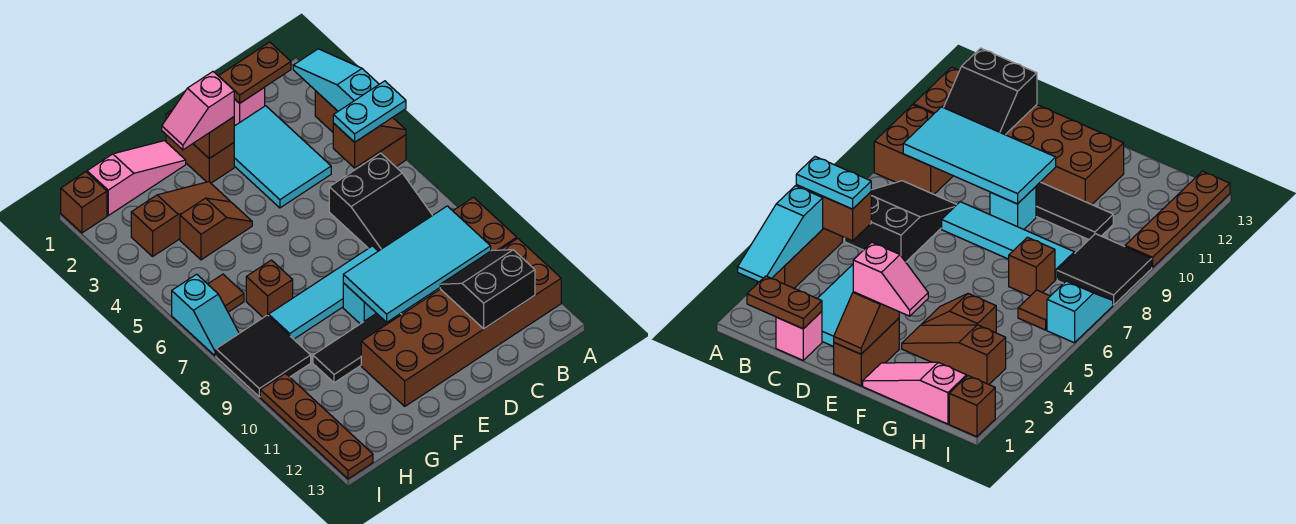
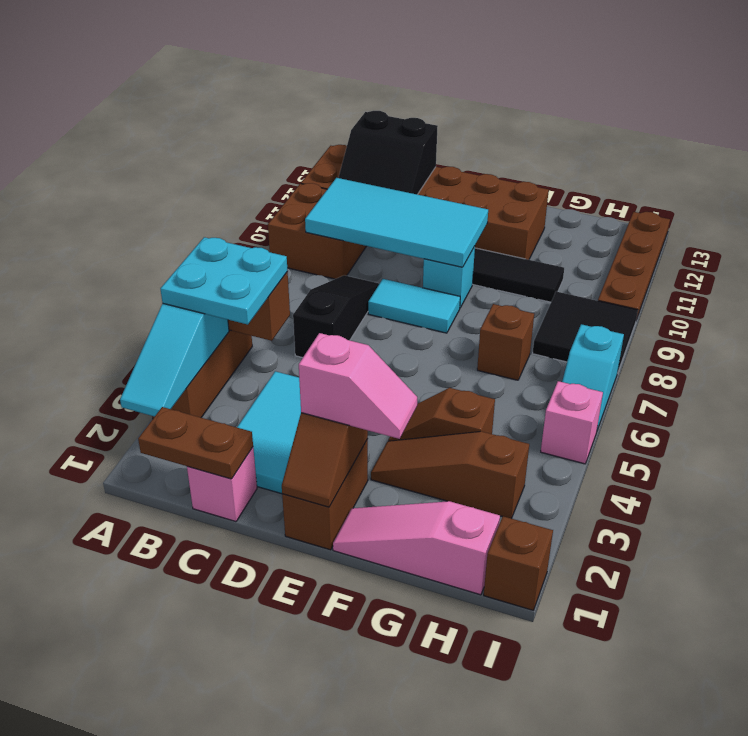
cyan 1x2 plate [333,81,406,142] -> cyan 2x2 plate [160,237,288,325]
black 2x3 slope [329,153,432,251] -> black 1x3 slope [293,275,380,358]
cyan 1x4 tile [269,246,378,339] -> cyan 1x2 tile [368,279,460,333]
brown 1x1 tile [208,274,244,312] -> none
none -> pink 1x1 brick [541,381,603,464]
cyan 1x2 slope [172,274,239,356] -> cyan 1x2 slope turned to [562,324,624,430]

